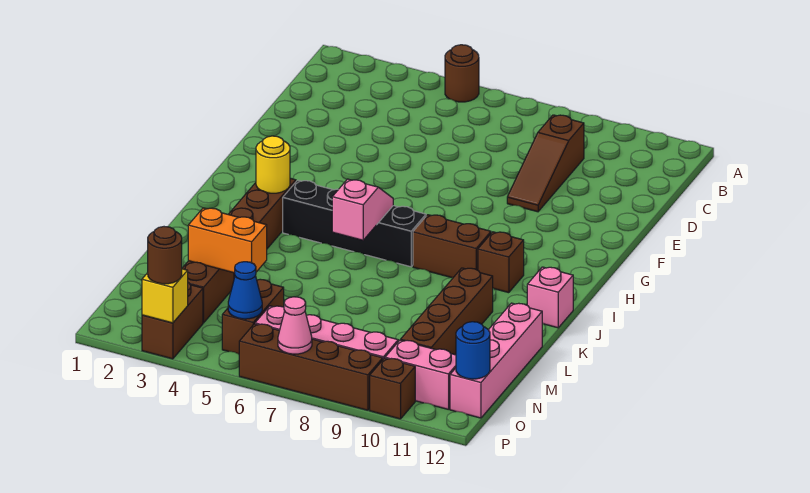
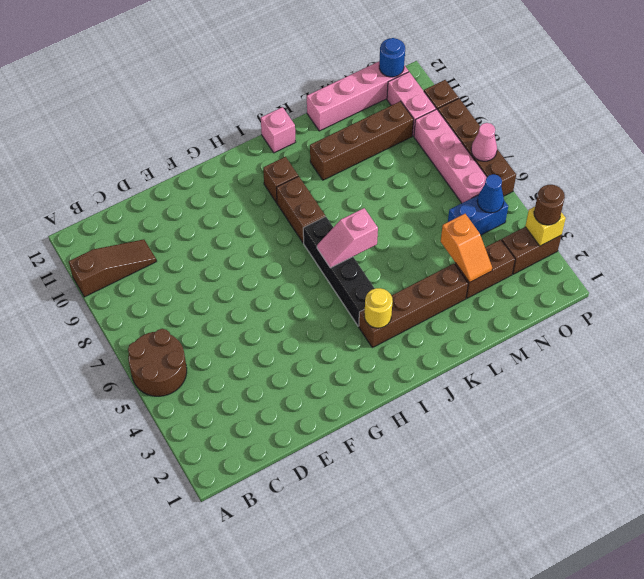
brown 1x1 round brick [445,45,479,102] -> brown 2x2 round brick [128,329,187,396]
brown 1x3 slope [507,115,584,212] -> brown 1x3 slope moved to [69,239,157,297]
orange 1x2 brick [188,208,267,273] -> orange 1x2 slope [441,214,492,283]
brown 1x2 brick [222,279,284,354] -> blue 1x2 brick [448,195,508,235]

